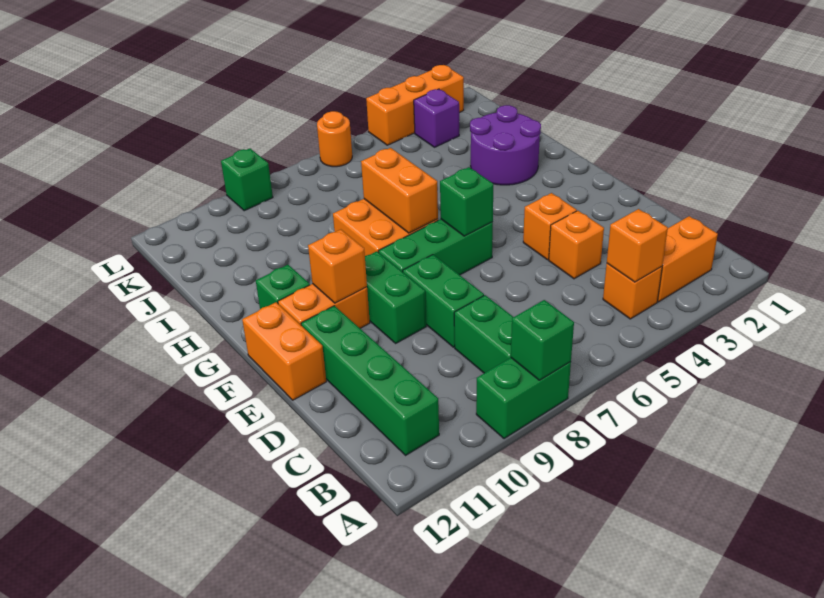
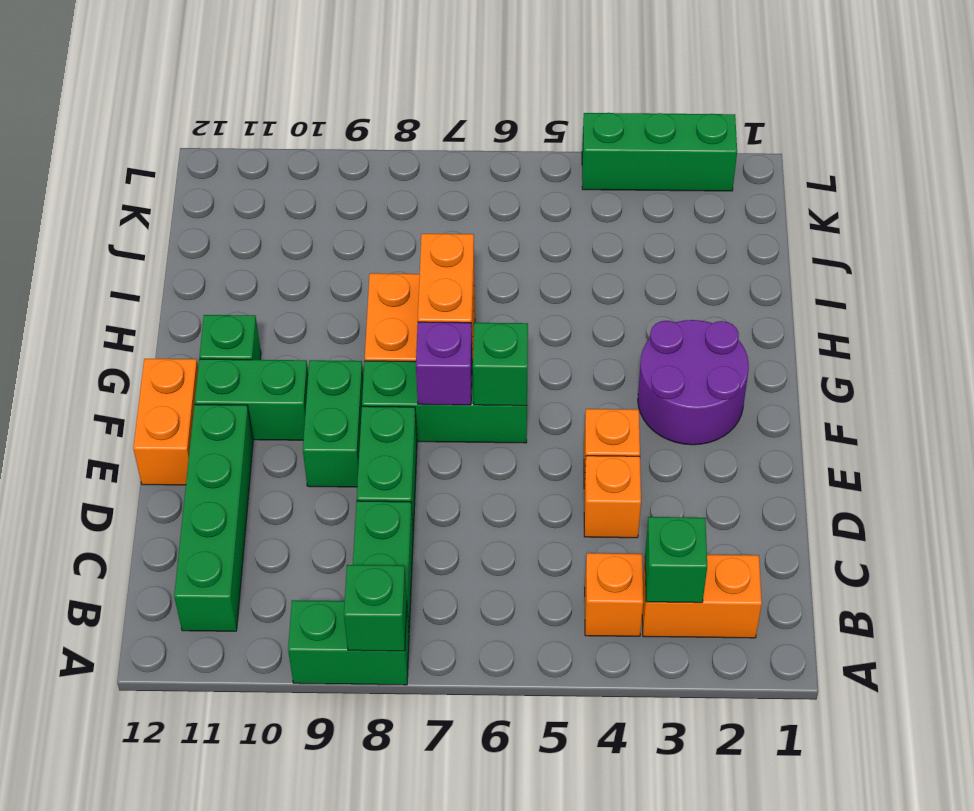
orange 1x1 brick [607,209,668,282] -> none
orange 1x2 brick [278,284,370,328] -> green 1x2 brick [195,359,308,440]
orange 1x1 brick [308,229,367,303] -> none
purple 2x2 round brick [470,105,541,185] -> purple 2x2 round brick moved to [638,320,749,445]
purple 1x1 brick [414,89,459,147] -> purple 1x1 brick moved to [416,322,472,405]
orange 1x3 brick [366,65,464,145] -> green 1x3 brick [582,113,737,191]
orange 1x1 round brick [317,111,352,167] -> none
green 1x1 brick [221,148,273,211] -> green 1x1 brick moved to [645,517,707,603]

